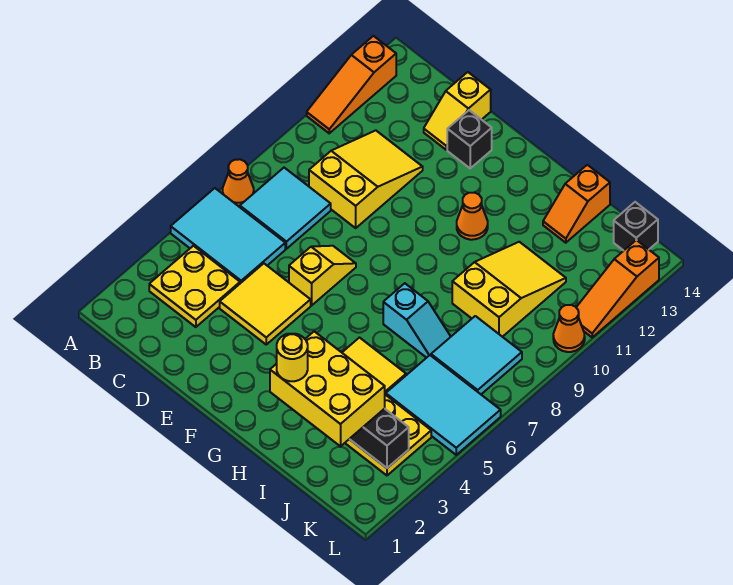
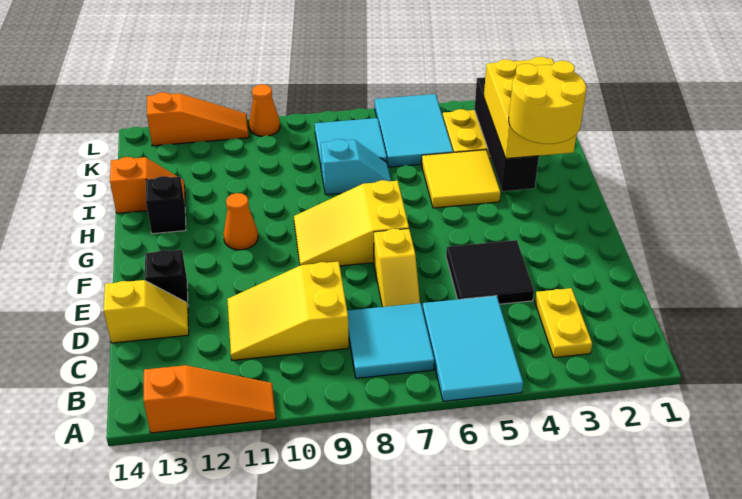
orange 1x1 cone [223,159,254,206] -> none
yellow 2x2 plate [149,246,240,327] -> yellow 1x2 plate [535,288,592,358]
yellow 2x2 tile [220,263,311,344] -> black 2x2 tile [446,240,534,304]
yellow 1x2 slope [289,246,356,305] -> yellow 1x2 slope turned to [374,229,420,307]
yellow 1x1 round brick [277,334,308,381] -> yellow 2x2 round brick [509,61,586,144]
cyan 1x2 slope [383,283,451,358] -> cyan 1x2 slope turned to [321,139,391,195]
yellow 2x3 slope [452,242,566,337] -> yellow 2x3 slope moved to [294,180,409,266]
black 1x1 brick [614,202,658,251] -> black 1x1 brick moved to [146,176,186,234]

